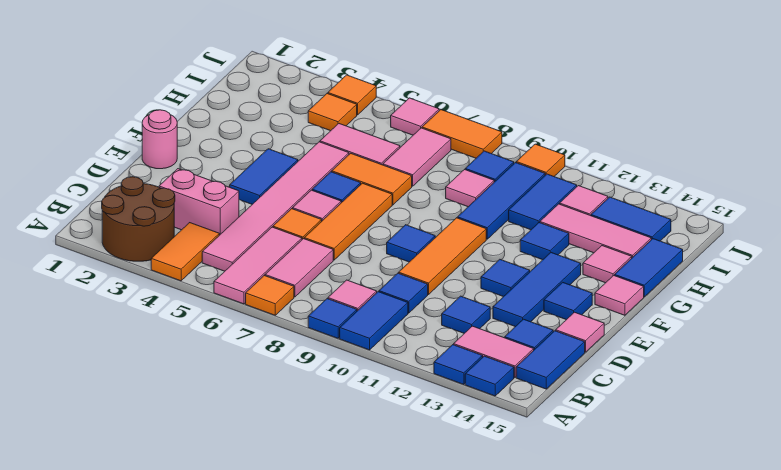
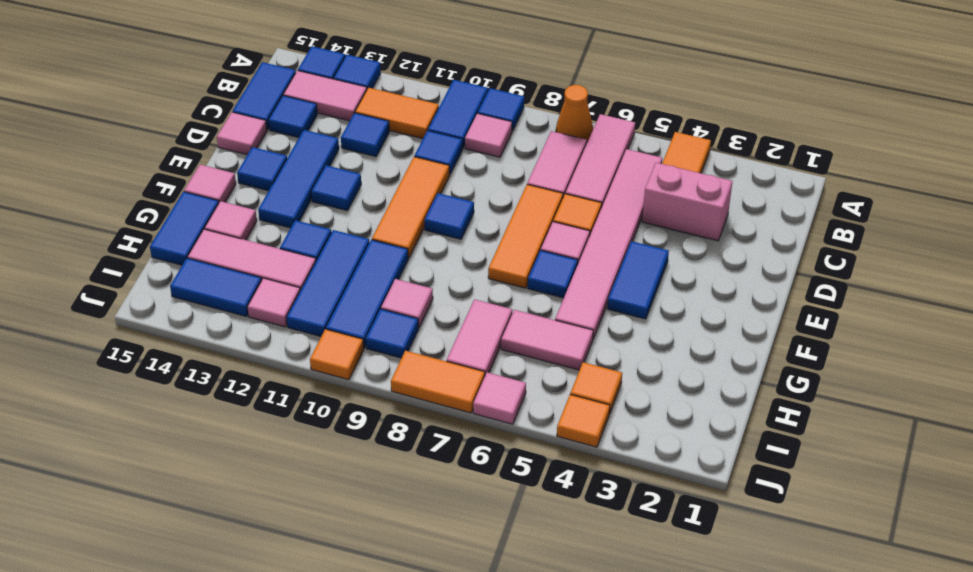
brown 2x2 round brick [102,177,175,261] -> none
orange 1x1 tile [246,276,294,315] -> orange 1x1 cone [556,85,593,142]
pink 1x1 round brick [142,110,177,169] -> none
orange 1x2 tile [332,153,412,205] -> orange 1x2 tile moved to [355,88,439,139]
blue 1x2 tile [509,174,577,230] -> blue 1x3 tile [286,230,369,336]

